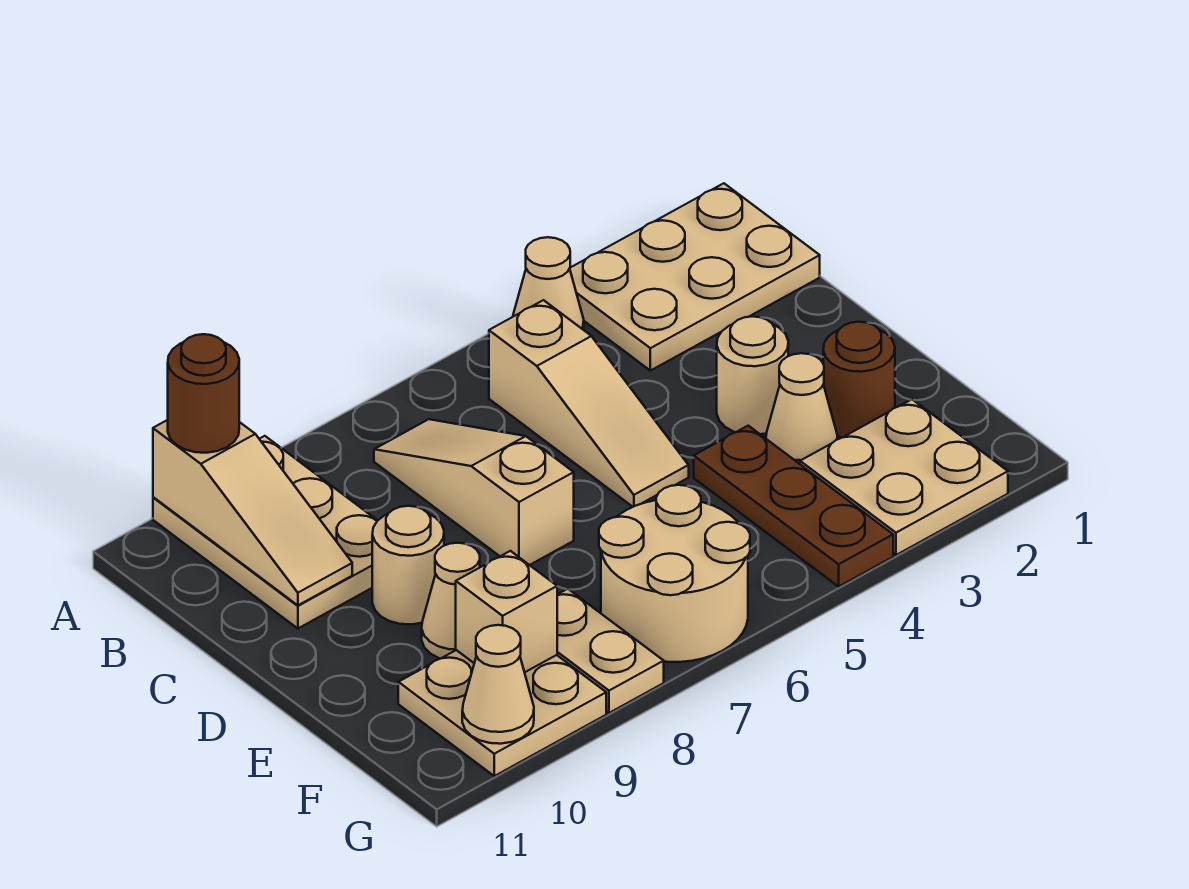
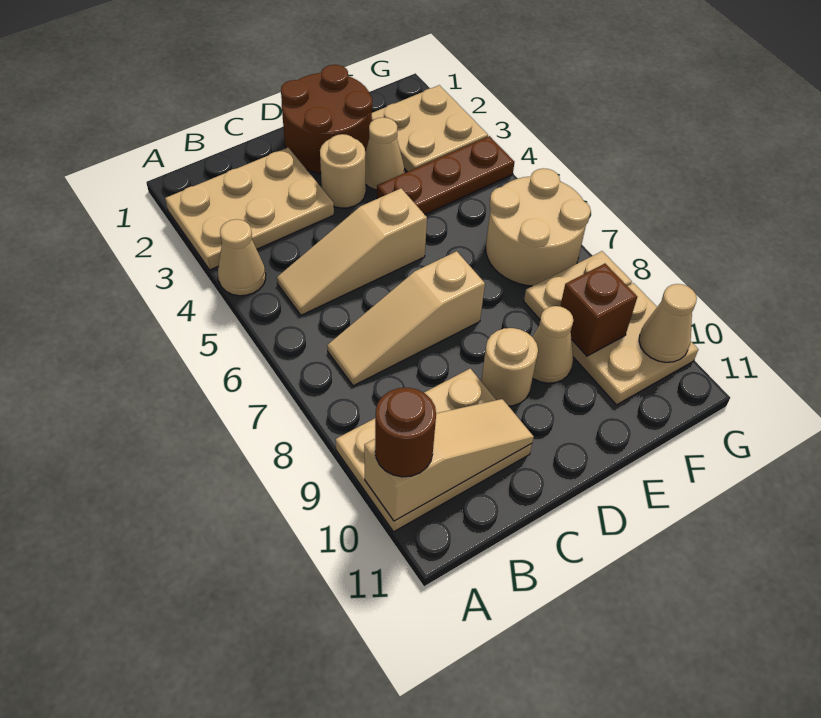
tan 2x3 plate [570,183,820,371] -> tan 2x3 plate turned to [165,148,334,270]
tan 1x3 slope [489,300,689,507] -> tan 1x3 slope turned to [277,188,427,315]
brown 1x1 round brick [823,322,895,437] -> brown 2x2 round brick [281,65,372,173]
tan 1x1 brick [456,551,557,672] -> brown 1x1 brick [560,264,637,356]

